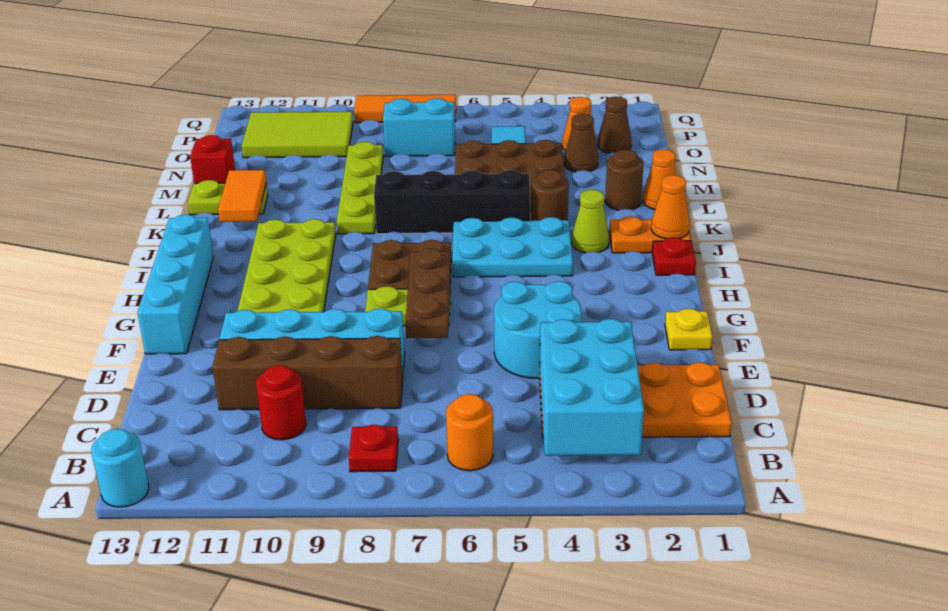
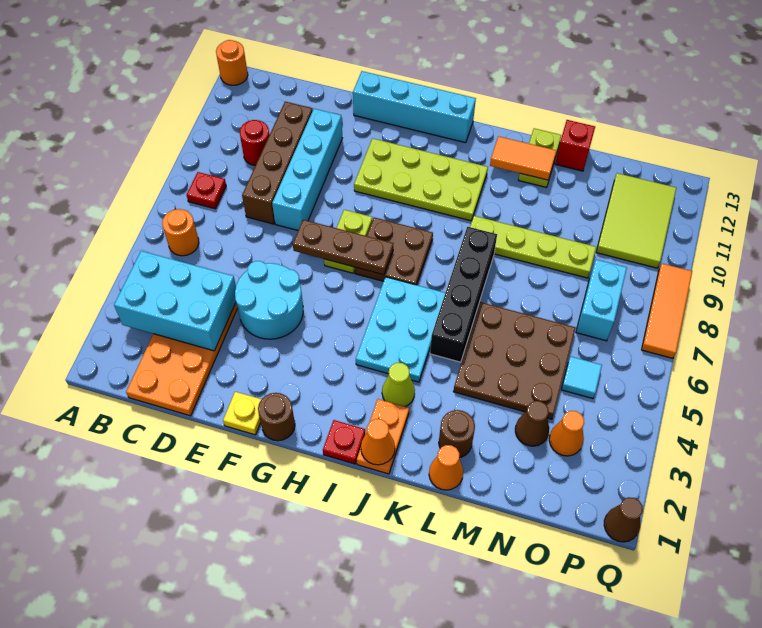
cyan 1x1 round brick [91,429,149,507] -> orange 1x1 round brick [216,40,248,85]
brown 1x1 round brick [531,170,569,221] -> brown 1x1 round brick moved to [258,393,295,441]
brown 1x1 cone [598,97,631,154] -> brown 1x1 cone moved to [604,497,643,542]

